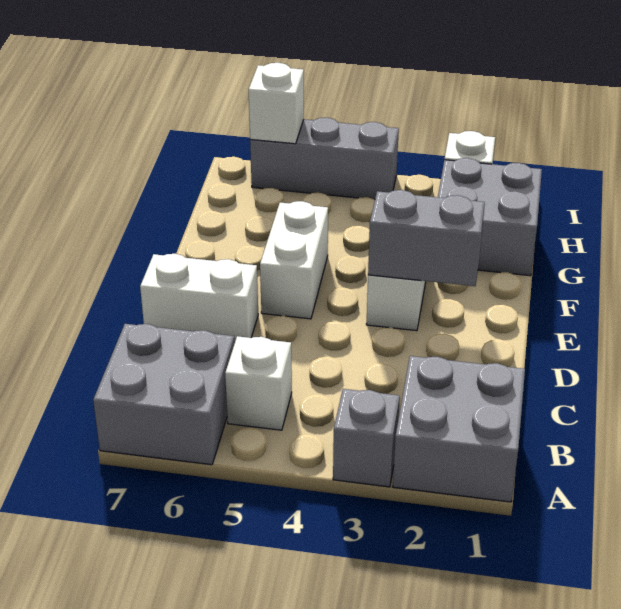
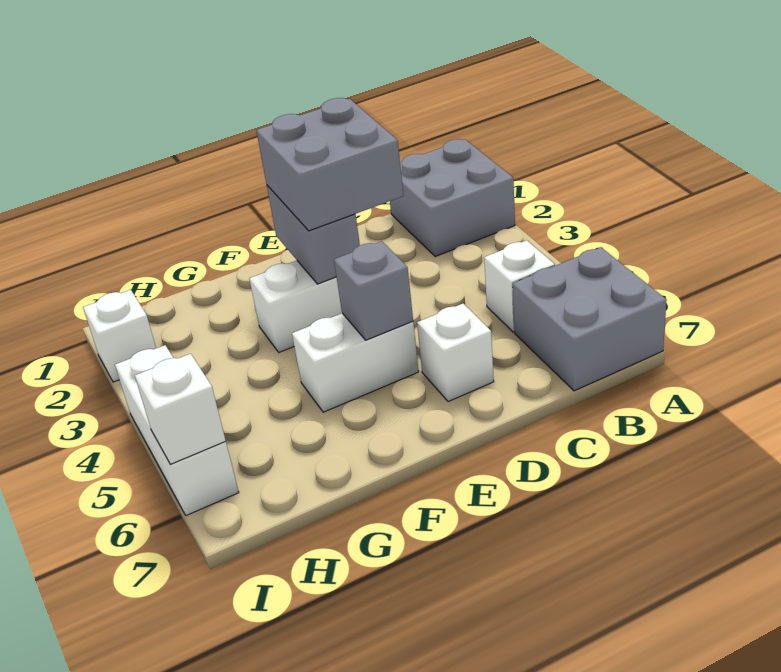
grey 1x1 brick [333,389,400,487] -> grey 1x1 brick moved to [334,241,413,340]
white 1x2 brick [140,254,258,342] -> white 1x1 brick [417,304,494,402]
grey 2x2 brick [438,158,542,276] -> grey 2x2 brick moved to [256,98,403,231]
grey 1x3 brick [250,118,399,200] -> white 1x3 brick [115,345,239,516]

